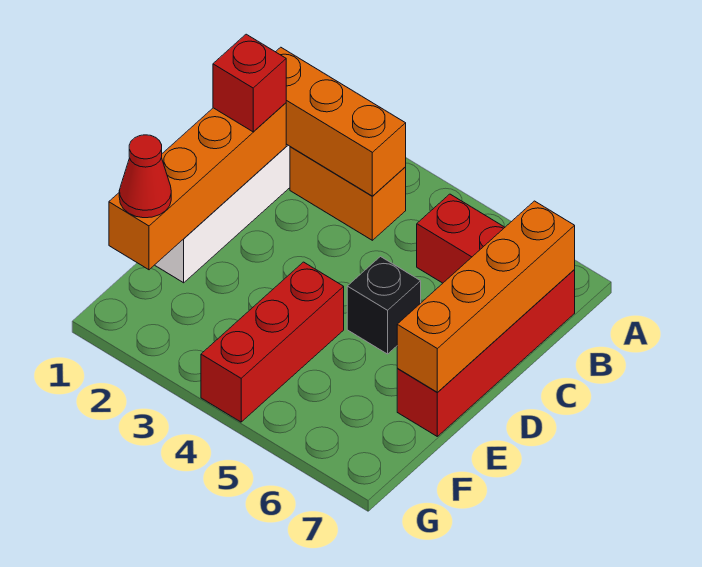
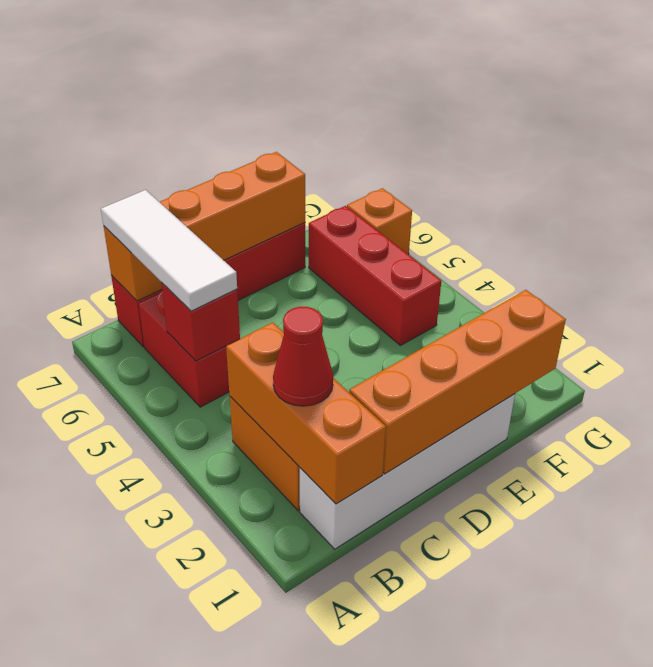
none -> white 1x3 tile [101,190,237,311]
red 1x1 brick [213,34,286,132] -> red 1x1 brick moved to [161,283,240,361]
black 1x1 brick [347,257,421,354] -> none
red 1x3 brick [201,262,344,422] -> red 1x3 brick turned to [309,206,441,345]
red 1x1 cone [119,135,171,218] -> red 1x1 cone moved to [273,307,333,406]
none -> orange 1x1 brick [347,188,412,255]

